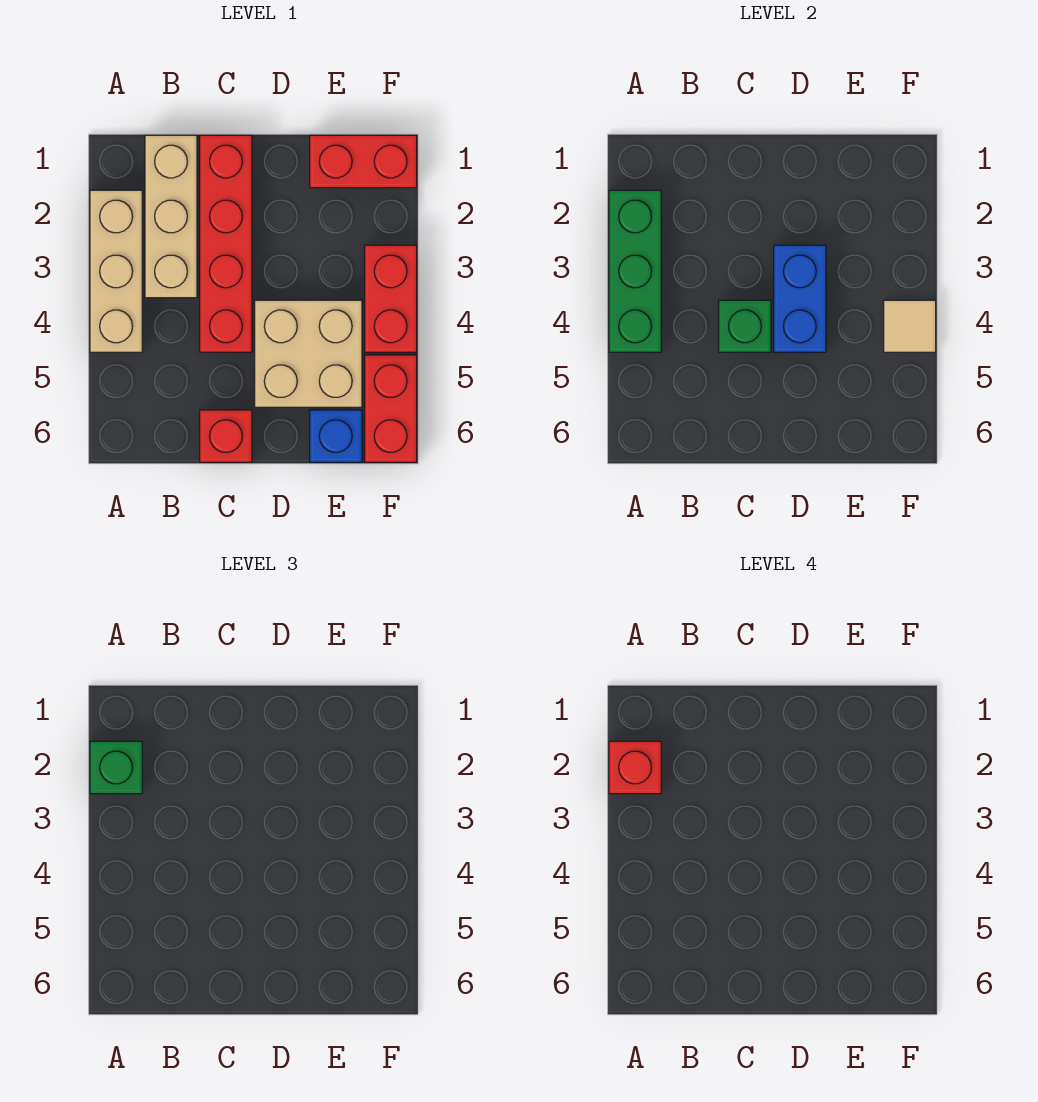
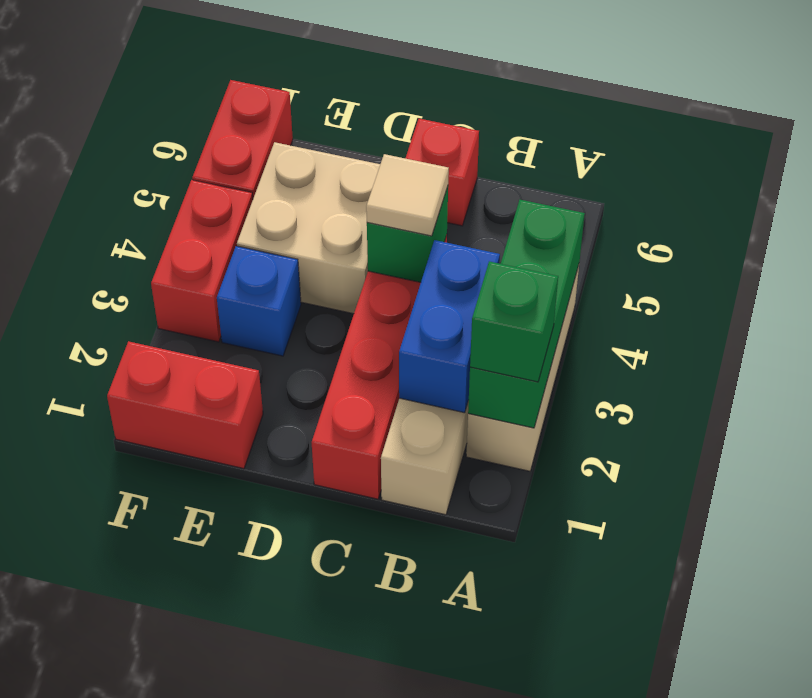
red 1x1 brick [609,741,661,794] -> none
blue 1x2 brick [774,245,826,352] -> blue 1x2 brick moved to [399,240,500,413]
blue 1x1 brick [310,410,362,462] -> blue 1x1 brick moved to [217,246,301,356]
tan 1x1 tile [884,300,936,352] -> tan 1x1 tile moved to [366,154,449,236]

